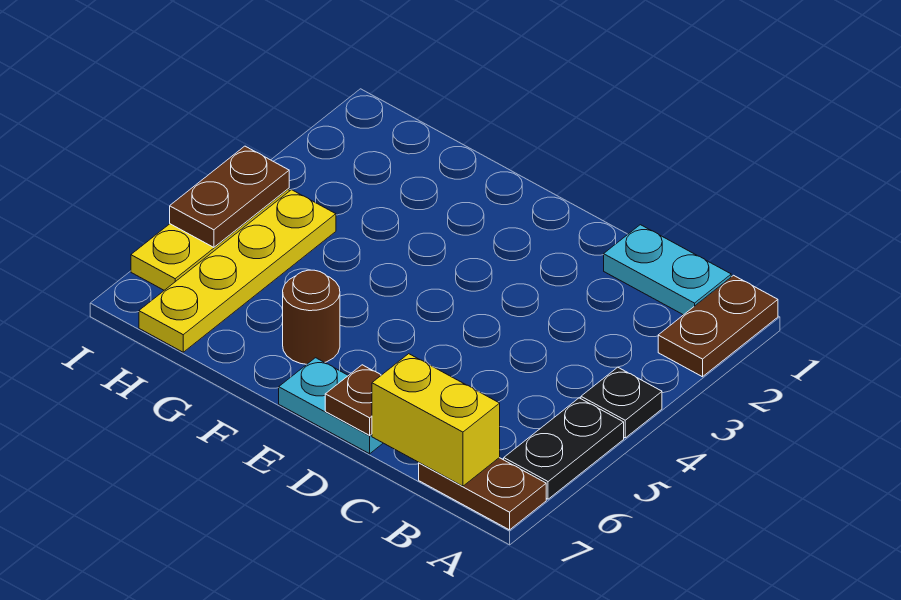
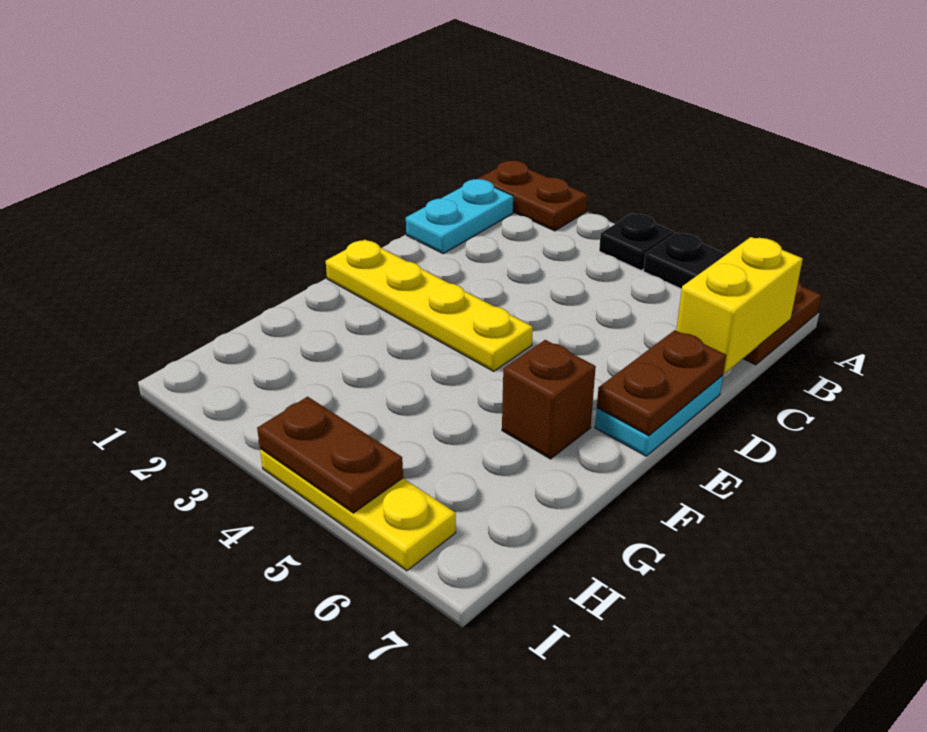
brown 1x1 plate [325,365,381,435] -> brown 1x2 plate [597,330,726,436]
brown 1x1 round brick [283,270,340,364] -> brown 1x1 brick [502,340,596,459]
yellow 1x4 plate [139,190,336,352] -> yellow 1x4 plate moved to [326,240,533,371]

